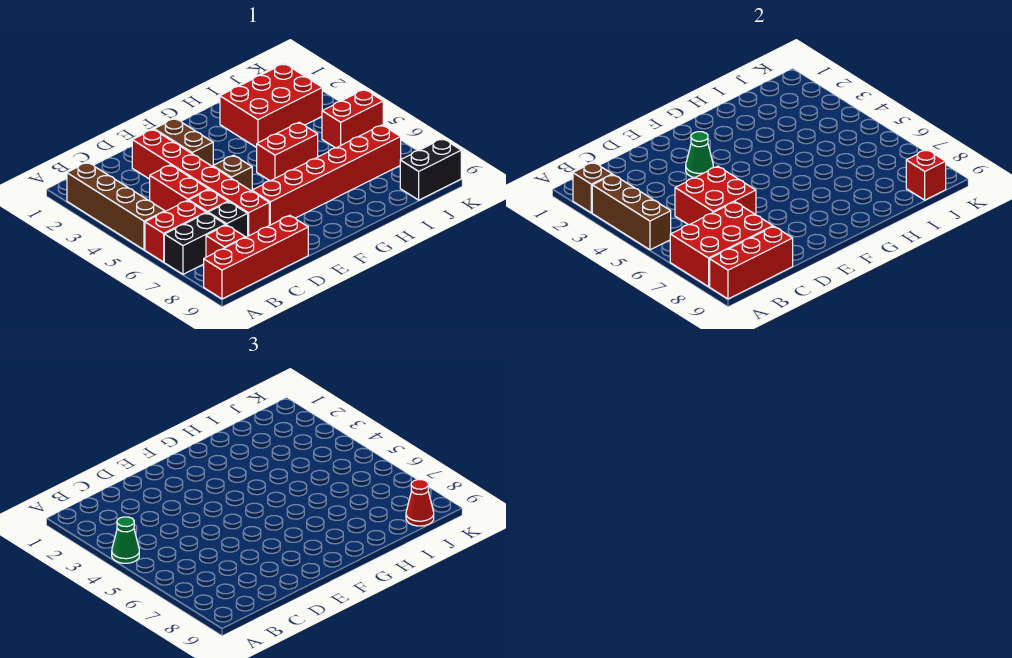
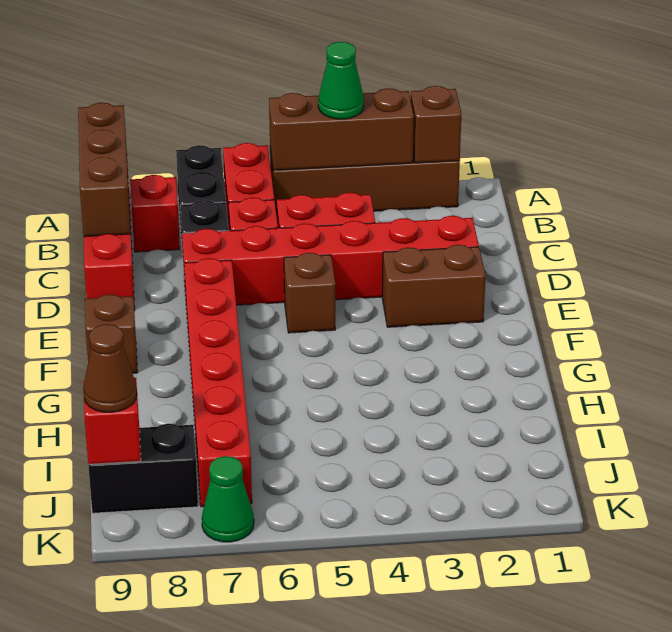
red 2x3 brick [670,202,773,287] -> none
red 1x3 brick [710,227,793,299] -> brown 1x3 brick [78,102,130,237]
red 2x2 brick [675,166,756,225] -> none
green 1x1 cone [686,132,713,178] -> green 1x1 cone moved to [202,456,254,542]
none -> brown 1x1 brick [85,294,138,373]
red 1x2 brick [257,122,318,181] -> none
red 2x3 brick [220,64,322,148] -> none
red 1x2 brick [322,89,383,148] -> none
black 1x2 brick [400,139,461,200] -> black 1x2 brick turned to [88,424,198,513]
red 1x1 cone [406,480,434,526] -> brown 1x1 cone [83,324,137,412]

